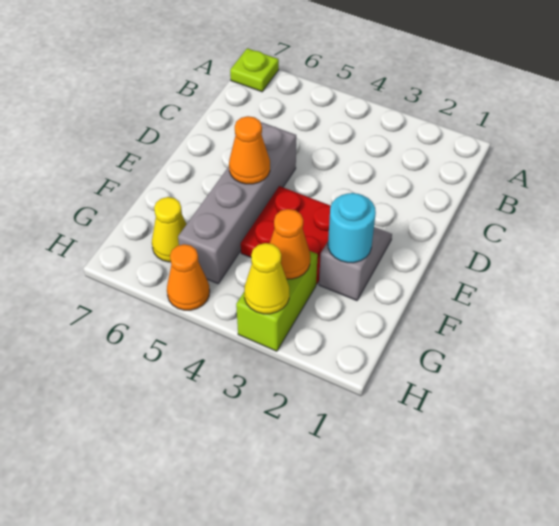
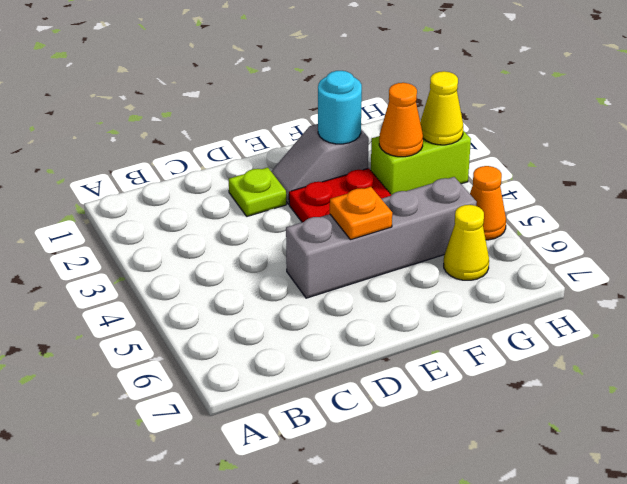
lime 1x1 plate [230,48,279,92] -> lime 1x1 plate moved to [229,167,286,216]
orange 1x1 cone [229,116,270,184] -> orange 1x1 plate [330,187,392,240]

